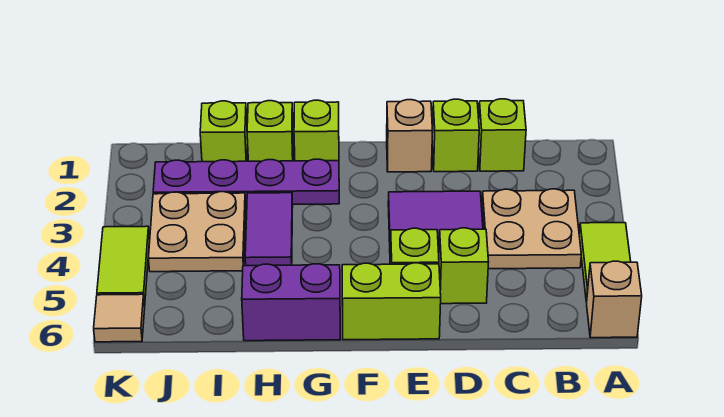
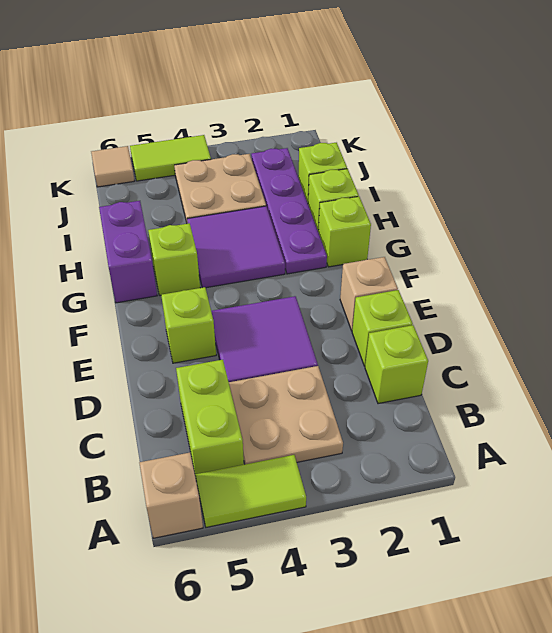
lime 1x1 brick [439,228,489,304] -> lime 1x1 brick moved to [148,223,200,295]
lime 1x2 brick [342,263,441,340] -> lime 1x2 brick moved to [176,360,244,477]
purple 1x2 tile [245,193,293,266] -> purple 2x2 tile [187,206,285,288]

